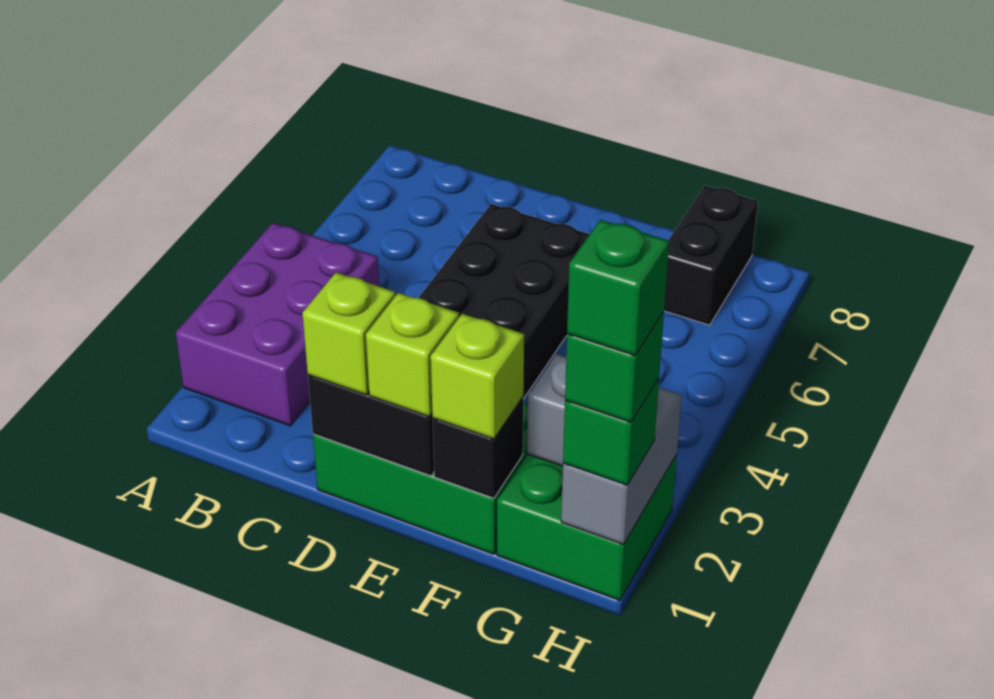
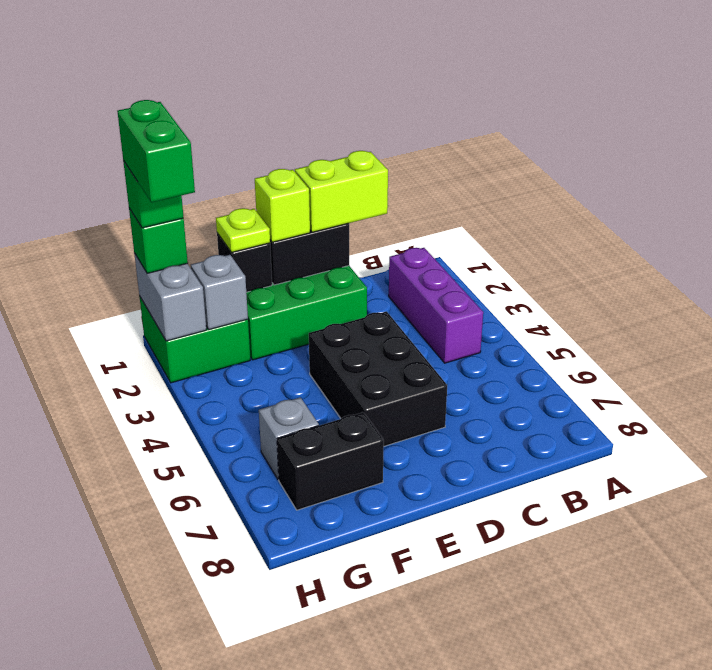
purple 2x3 brick [176,223,379,426] -> purple 1x3 brick [389,248,483,363]
lime 1x1 brick [302,272,395,395] -> lime 1x2 brick [295,151,388,232]
lime 1x1 brick [431,314,524,439] -> lime 1x1 plate [216,208,270,252]
none -> grey 1x1 brick [259,397,319,480]
black 1x2 brick [664,186,758,325] -> black 1x2 brick turned to [277,412,384,510]
green 1x1 brick [567,220,669,356] -> green 1x2 brick [117,100,195,202]

